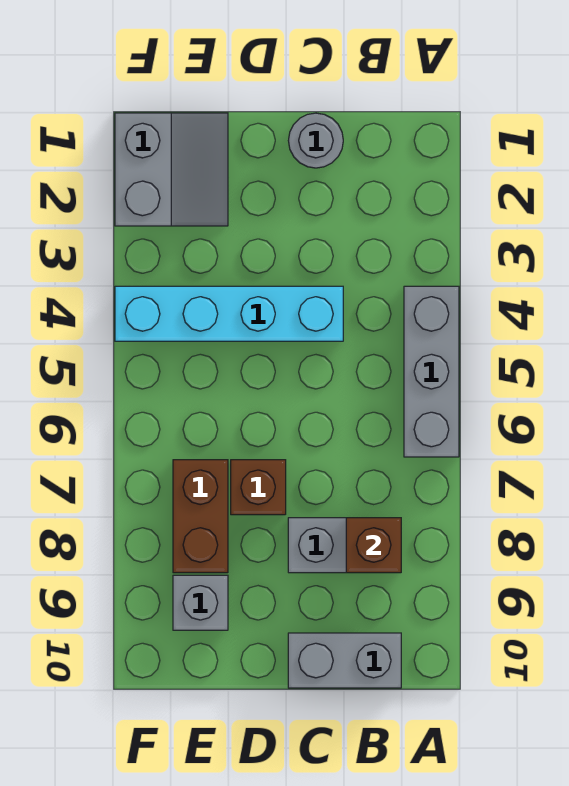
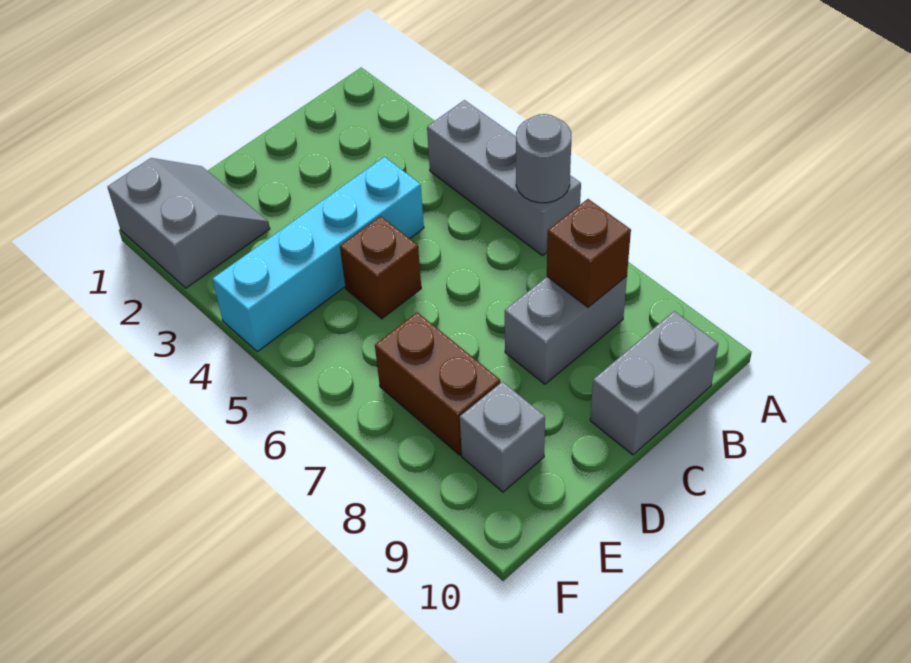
grey 1x1 round brick [288,113,343,168] -> grey 1x1 round brick moved to [516,114,571,203]
brown 1x1 brick [231,460,286,515] -> brown 1x1 brick moved to [340,216,421,319]

